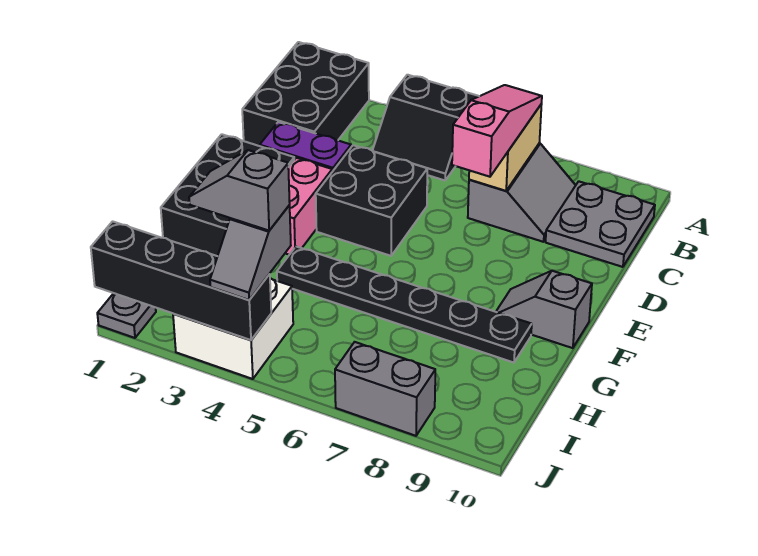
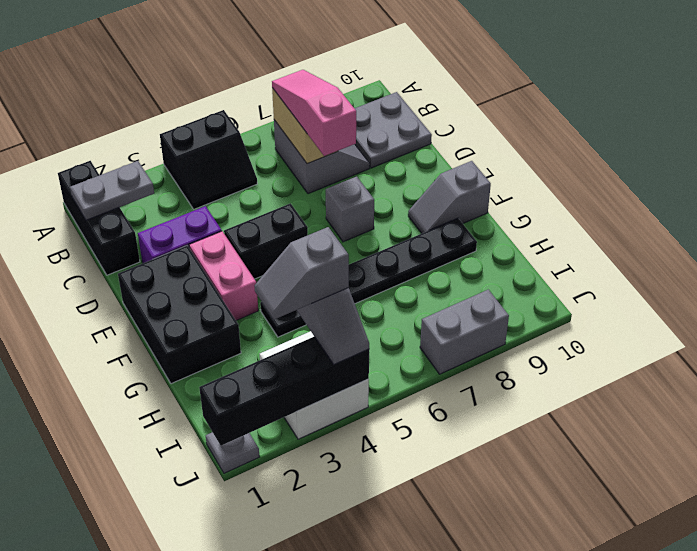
black 2x3 brick [242,42,369,146] -> black 1x3 brick [58,161,140,275]
none -> grey 1x2 plate [70,161,154,220]
black 2x2 brick [316,145,427,256] -> black 1x2 brick [224,203,308,279]
none -> grey 1x1 brick [326,177,374,242]

